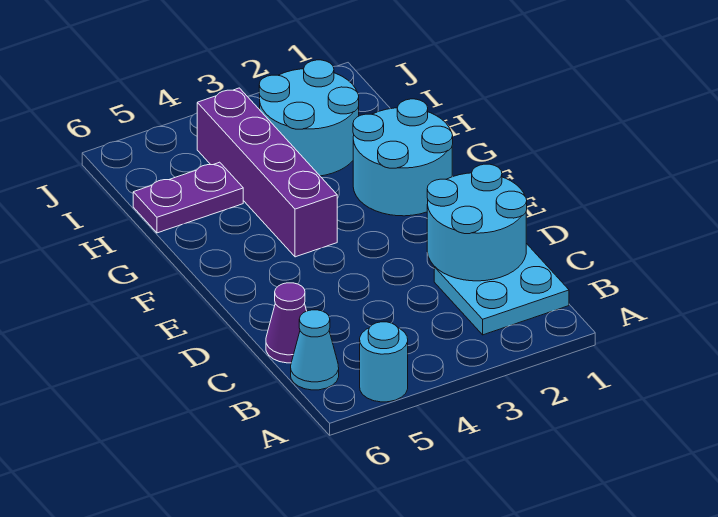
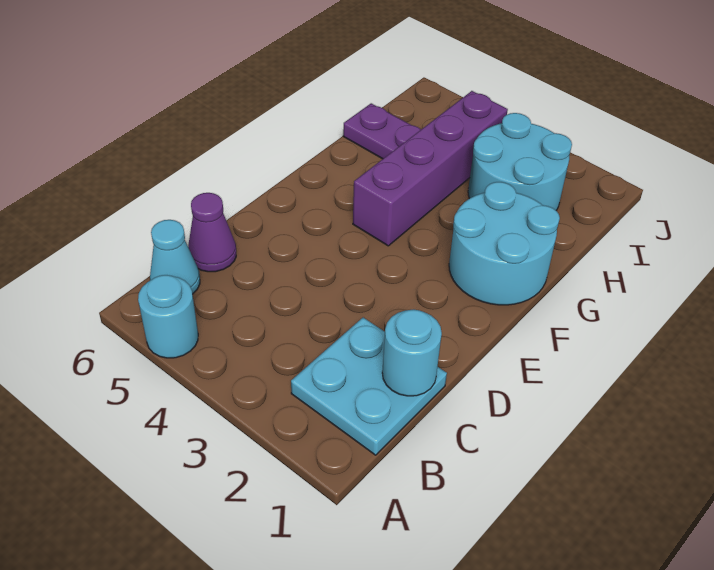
cyan 2x2 round brick [427,164,527,281] -> cyan 1x1 round brick [382,309,442,396]

